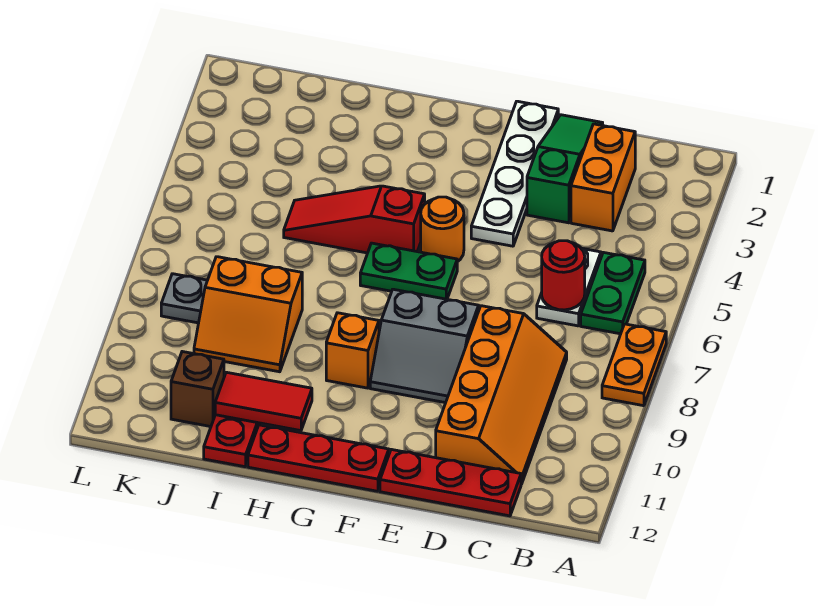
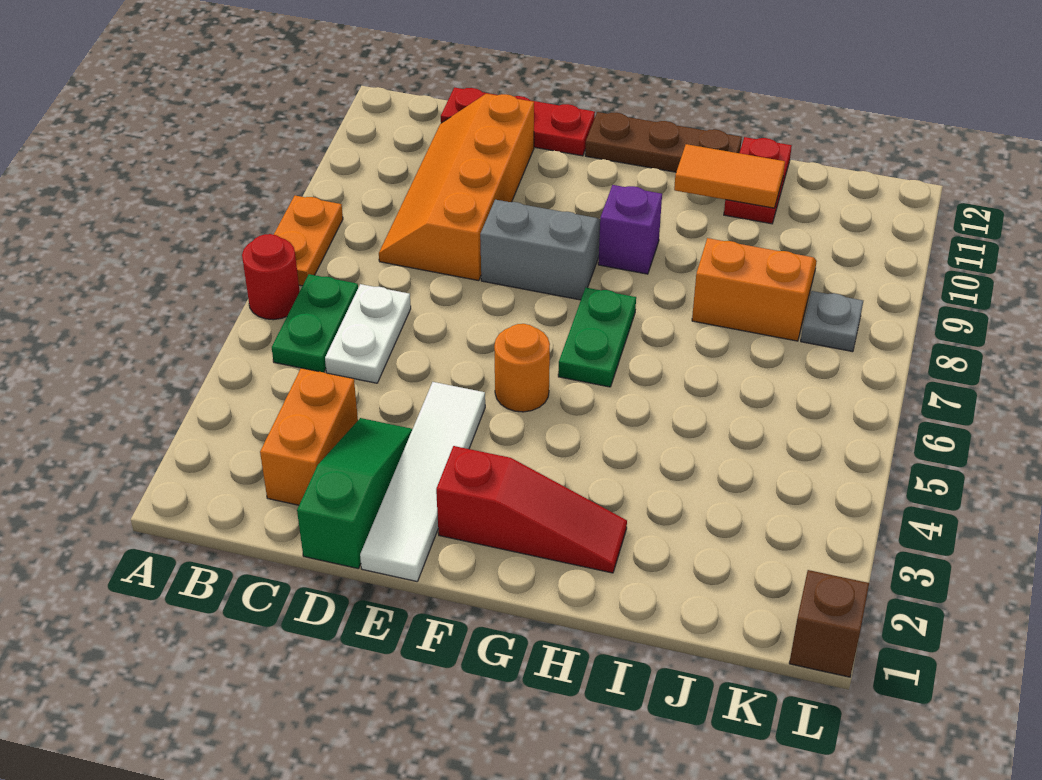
red 1x1 round brick [542,241,585,310] -> red 1x1 round brick moved to [242,234,300,320]
green 1x3 slope [527,115,603,223] -> green 1x3 slope turned to [297,418,412,569]
white 1x4 plate [471,101,558,246] -> white 1x4 tile [360,382,485,581]
green 1x2 plate [360,243,457,299] -> green 1x2 plate turned to [558,288,636,387]
red 1x3 plate [248,425,389,491] -> brown 1x3 plate [585,112,742,172]
red 1x3 slope [284,186,425,253] -> red 1x3 slope moved to [436,446,627,573]
orange 1x1 brick [326,313,379,388] -> purple 1x1 brick [598,185,662,274]
red 1x2 tile [215,372,312,431] -> orange 1x2 tile [674,144,785,208]
brown 1x1 brick [171,352,224,427] -> brown 1x1 brick moved to [789,570,869,677]

